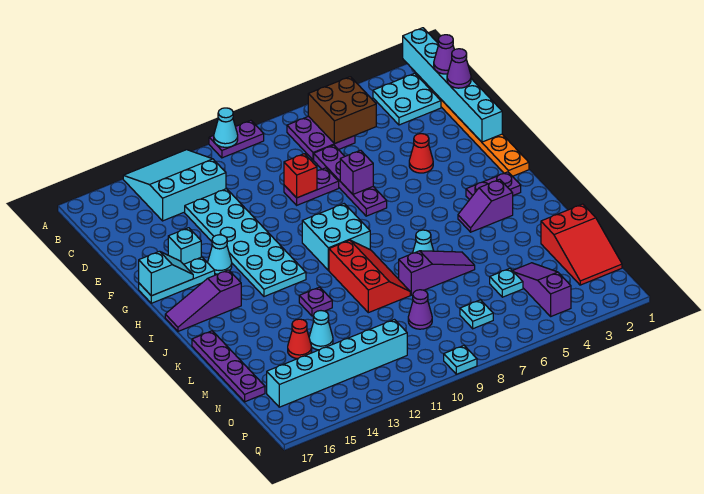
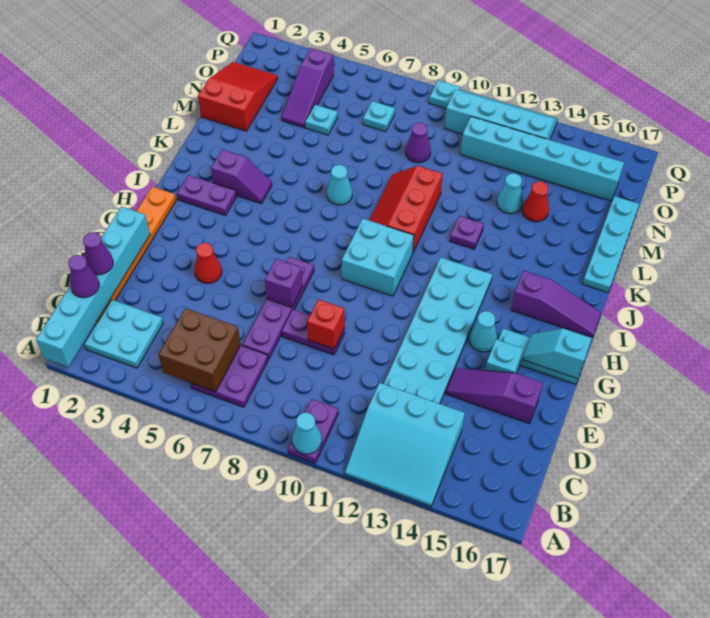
purple 1x2 plate [209,120,264,158] -> purple 1x2 plate turned to [288,399,338,463]
purple 1x4 plate [192,331,265,402] -> cyan 1x4 plate [583,196,639,292]
purple 1x3 slope [399,251,475,295] -> purple 1x3 slope moved to [446,368,543,424]
none -> cyan 2x4 slope [445,90,558,140]

